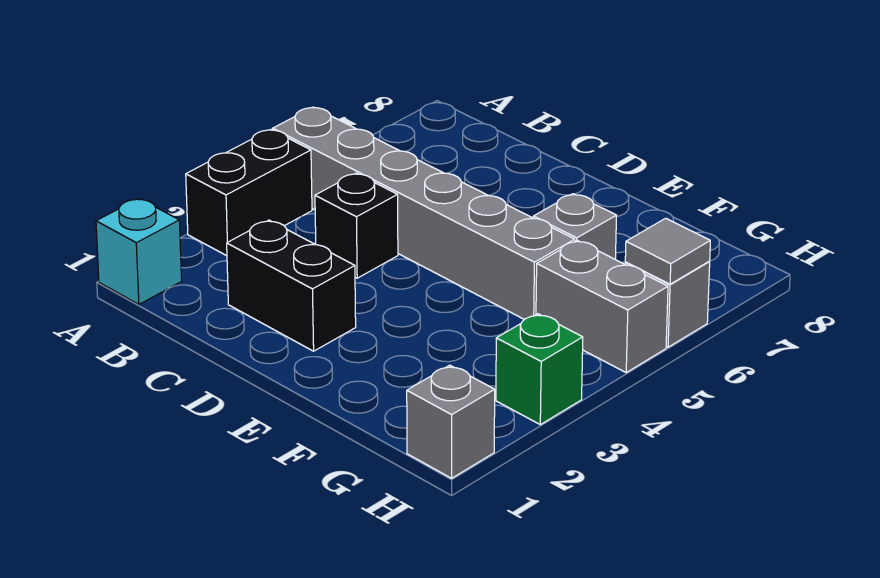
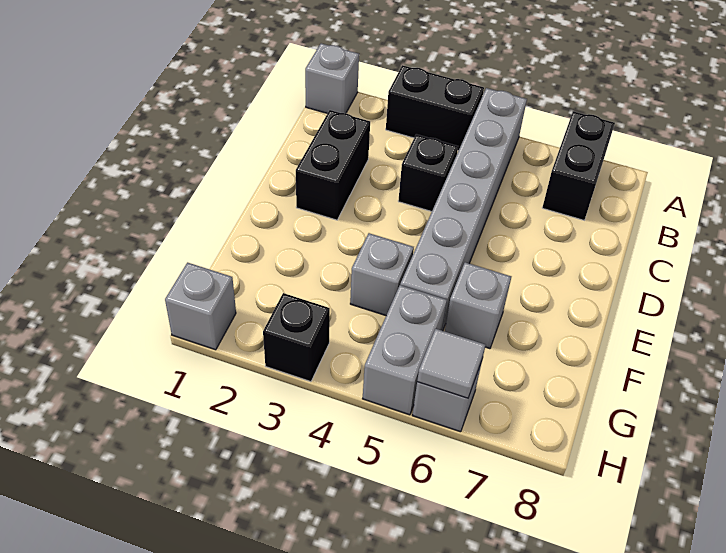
cyan 1x1 brick [96,198,182,304] -> grey 1x1 brick [305,43,359,113]
none -> black 1x2 brick [542,111,615,220]
none -> grey 1x1 brick [350,233,414,315]
green 1x1 brick [496,314,583,425] -> black 1x1 brick [263,293,330,382]

